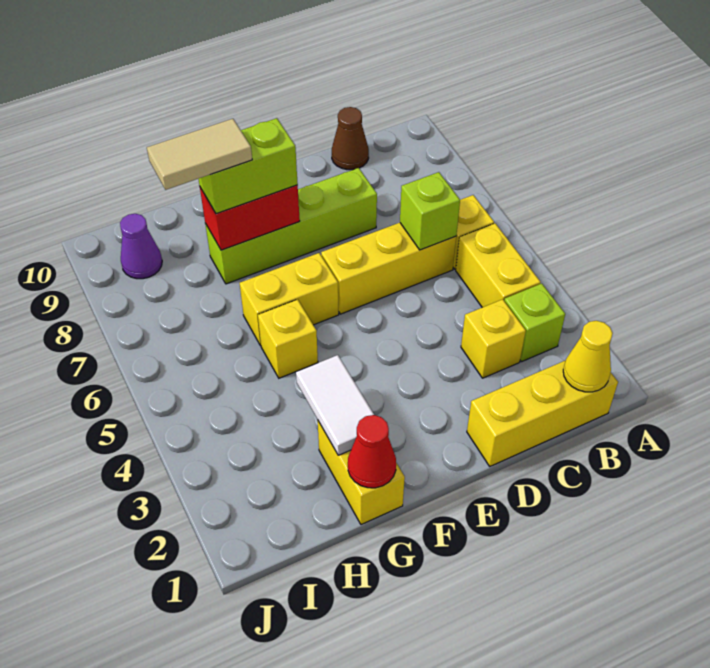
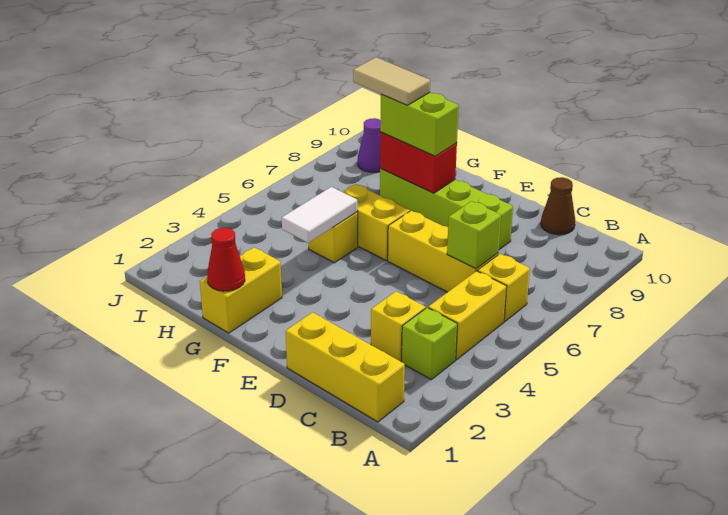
yellow 1x1 cone [563,321,613,392] -> none
white 1x2 tile [296,355,374,455] -> white 1x2 tile moved to [282,187,358,243]

